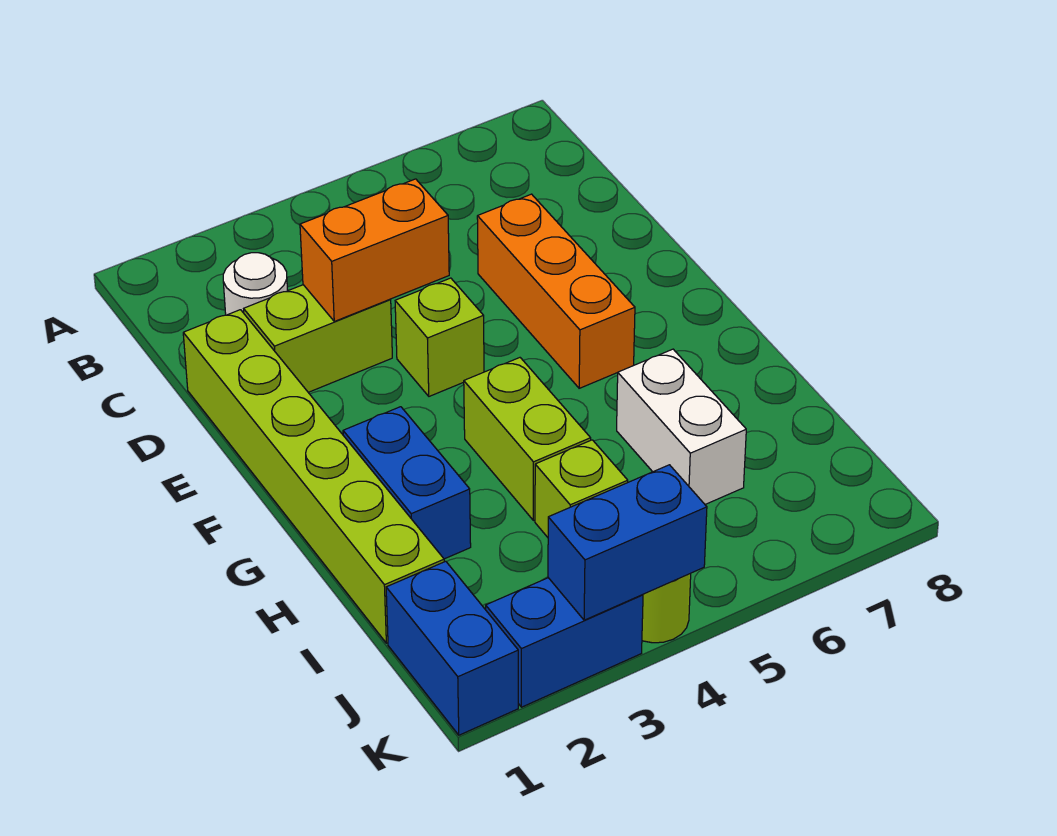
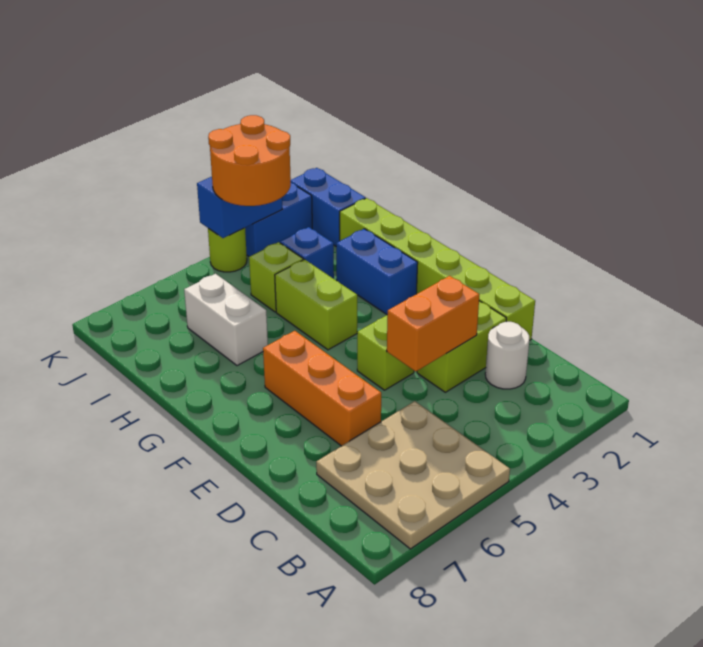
none -> tan 3x3 plate [316,401,510,549]
none -> blue 1x1 brick [280,227,334,279]
none -> orange 2x2 round brick [208,115,291,206]

